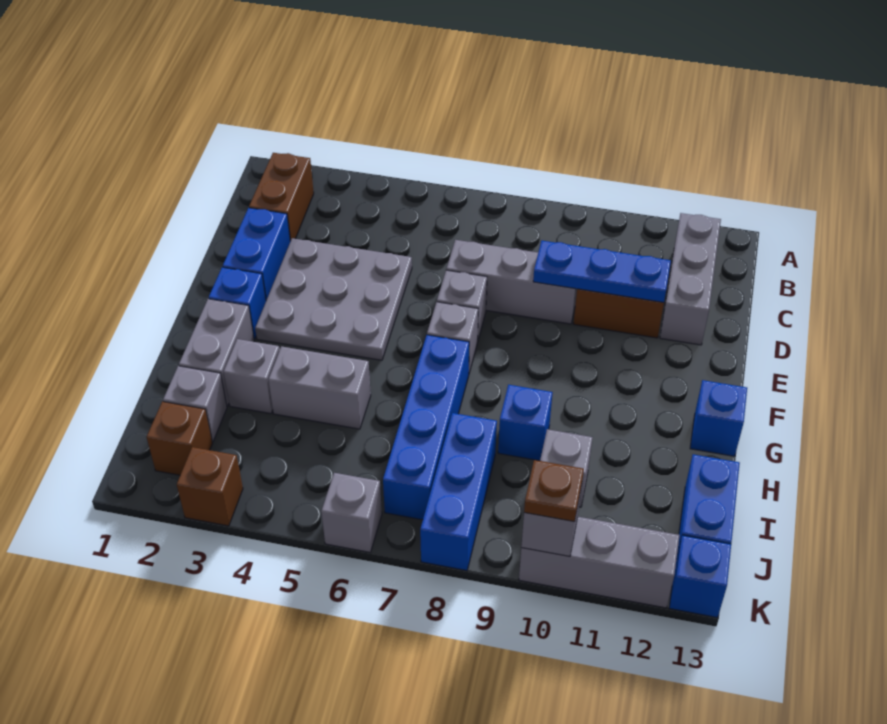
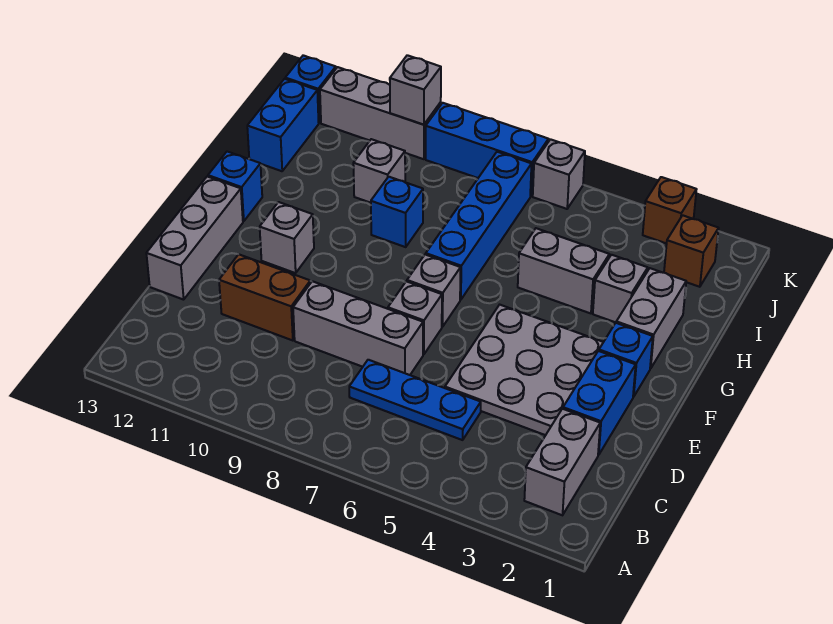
brown 1x2 brick [249,153,314,241] -> grey 1x2 brick [524,409,600,515]
grey 1x3 brick [660,213,721,345] -> grey 1x3 brick moved to [146,176,243,300]
blue 1x3 plate [533,241,671,302] -> blue 1x3 plate moved to [349,360,481,440]
grey 1x1 brick [163,366,227,442] -> grey 1x1 brick moved to [260,202,314,273]
blue 1x3 brick [420,413,497,571] -> blue 1x3 brick turned to [426,103,548,196]
brown 1x1 plate [524,460,584,522] -> none

